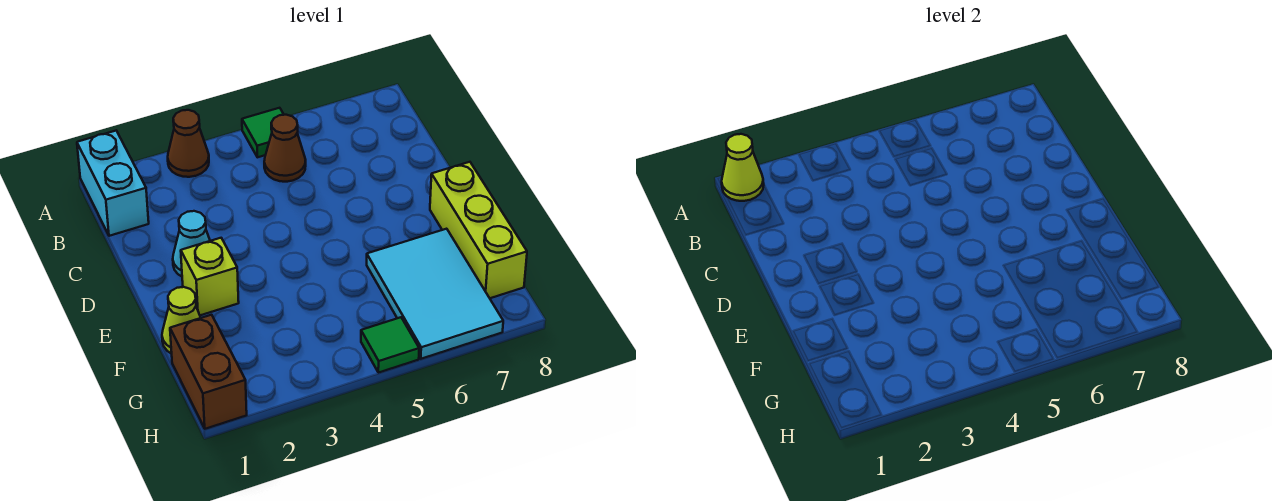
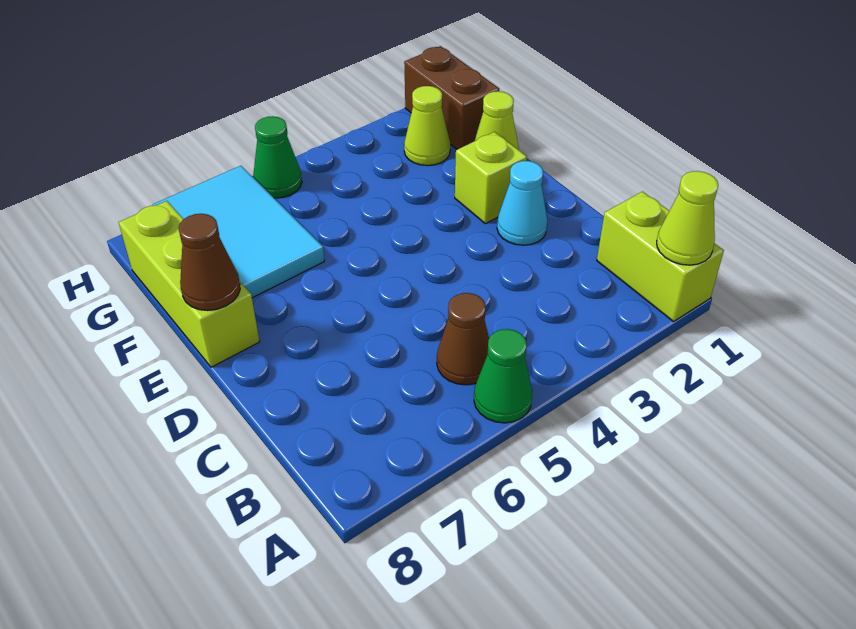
cyan 1x2 brick [77,131,149,236] -> lime 1x2 brick [597,192,724,322]
brown 1x1 cone [168,110,209,177] -> brown 1x1 cone moved to [178,214,240,310]
green 1x1 tile [242,108,284,157] -> green 1x1 cone [474,329,532,423]
none -> lime 1x1 cone [404,86,450,166]
green 1x1 tile [361,317,419,373] -> green 1x1 cone [253,116,302,198]

